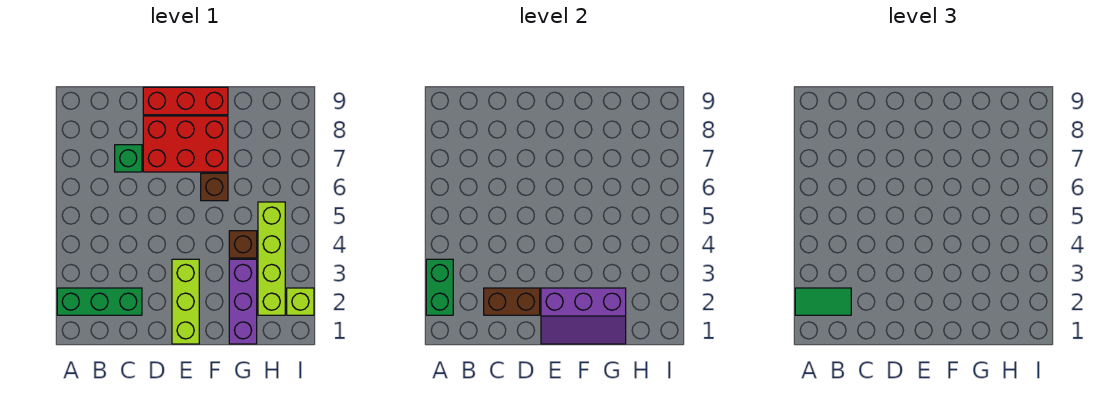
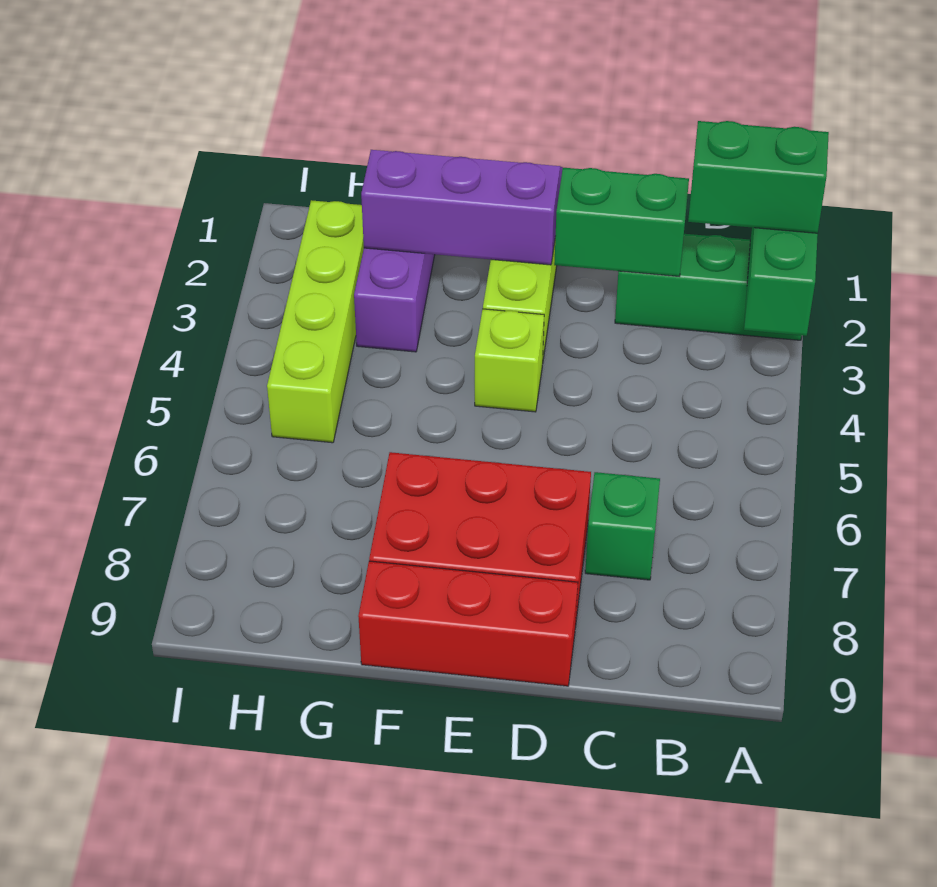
green 1x2 tile [795,288,851,315] -> green 1x2 brick [688,121,829,233]
brown 1x2 brick [484,288,540,315] -> green 1x2 brick [554,168,689,276]
brown 1x1 brick [201,173,228,201] -> none
brown 1x1 brick [229,231,257,258] -> none
lime 1x1 brick [287,288,314,315] -> lime 1x1 brick moved to [475,309,544,412]

